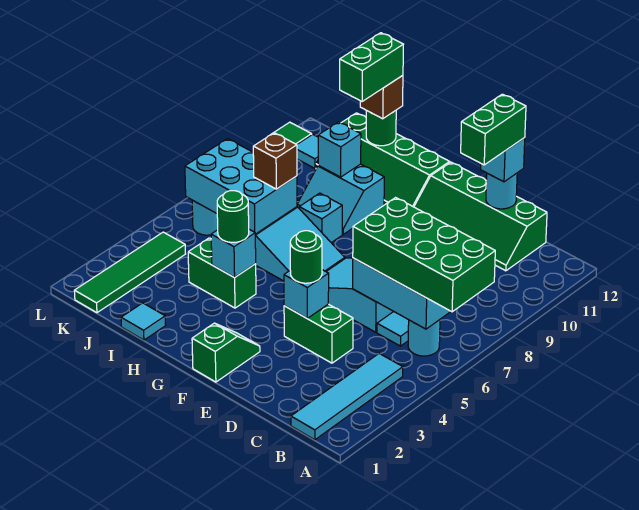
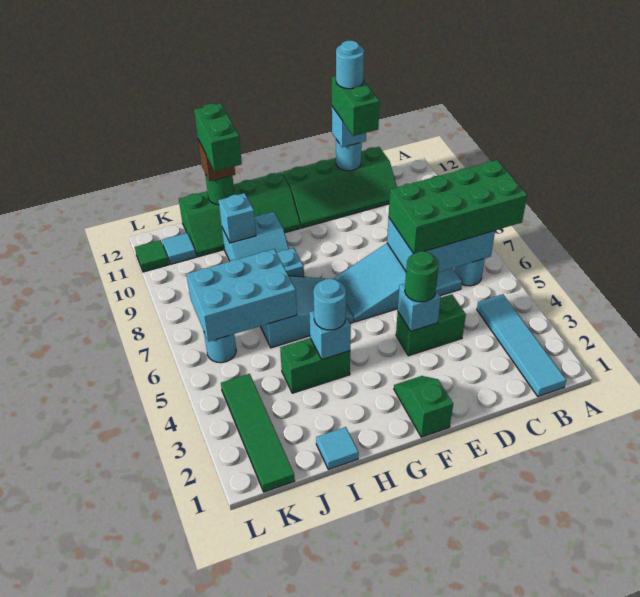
none -> cyan 1x1 round brick [336,41,364,89]
green 1x1 round brick [217,191,249,243] -> cyan 1x1 round brick [313,279,346,330]
brown 1x1 brick [253,133,297,189] -> none

